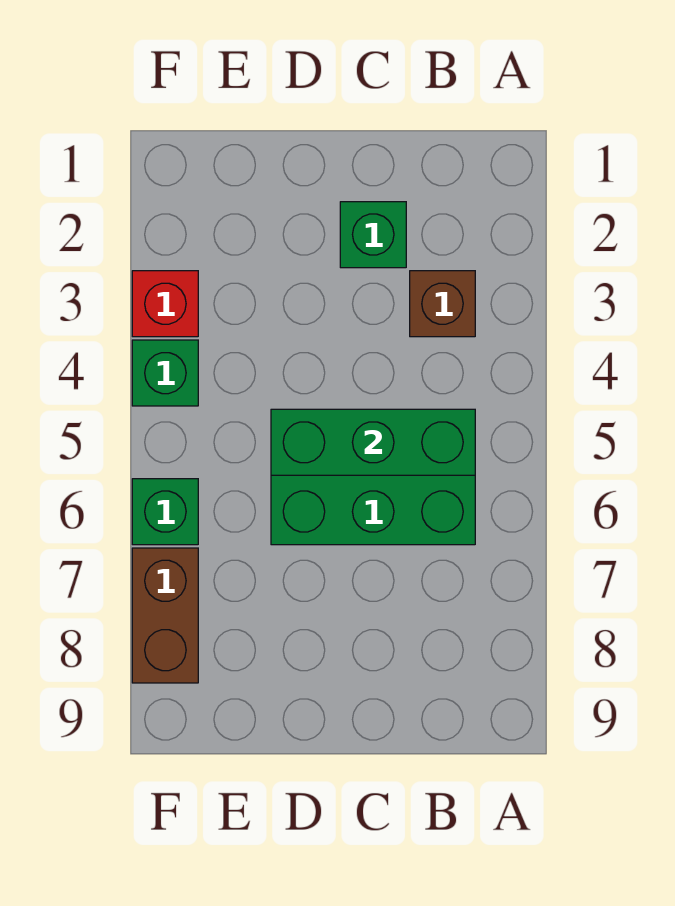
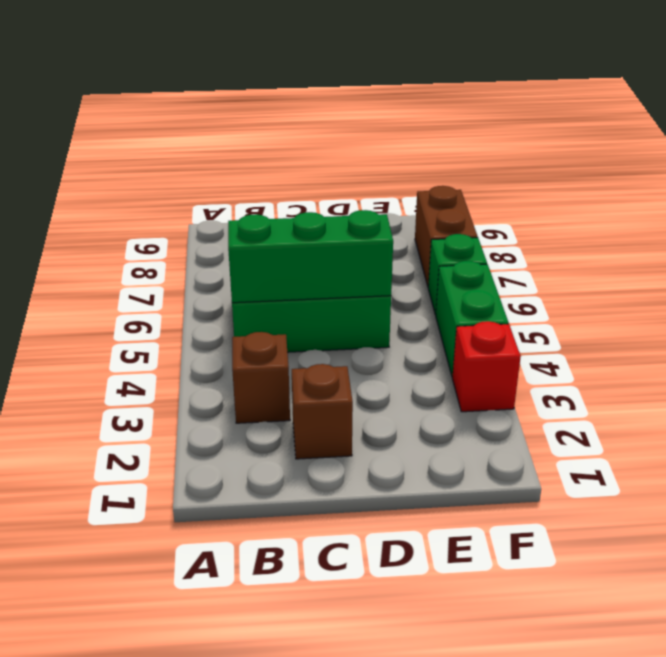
green 1x1 brick [340,202,406,268] -> brown 1x1 brick [292,364,353,459]
green 1x1 brick [132,340,198,406] -> green 1x2 brick [436,261,508,377]

